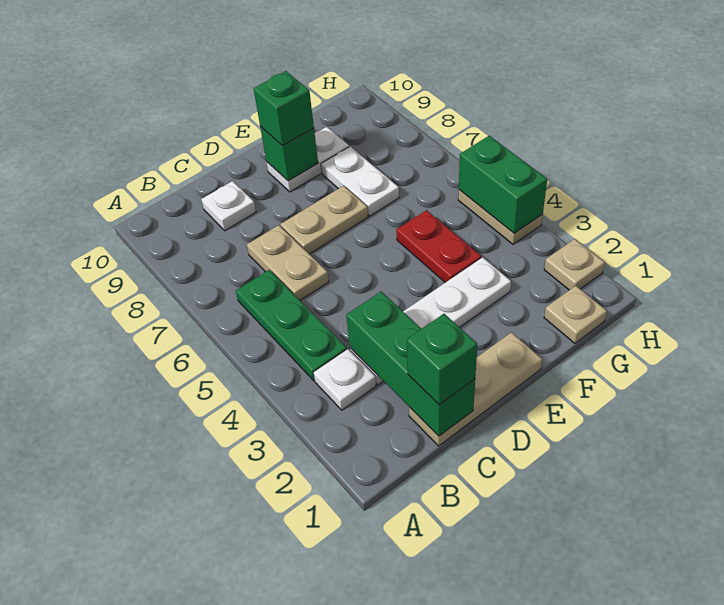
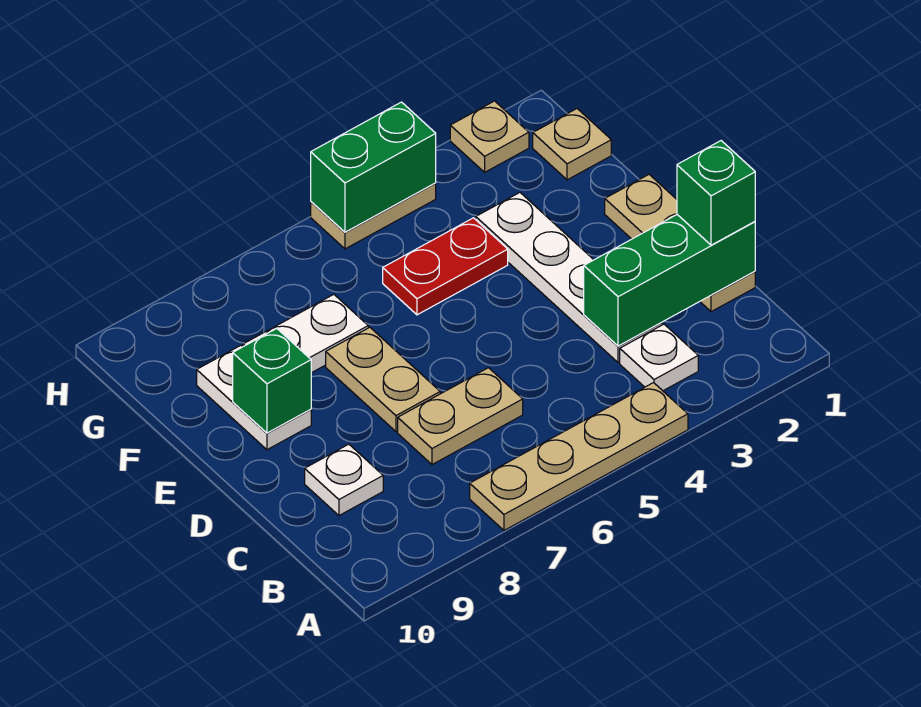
none -> tan 1x4 plate [470,383,688,530]
green 1x3 plate [236,270,347,381] -> none
green 1x1 brick [254,71,314,146] -> none

